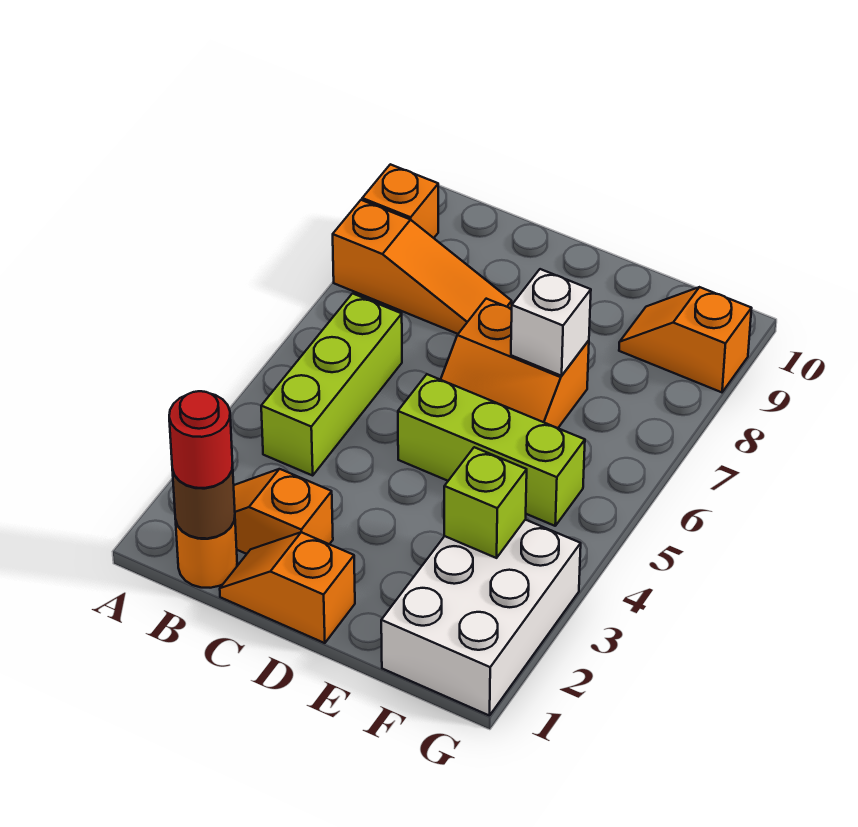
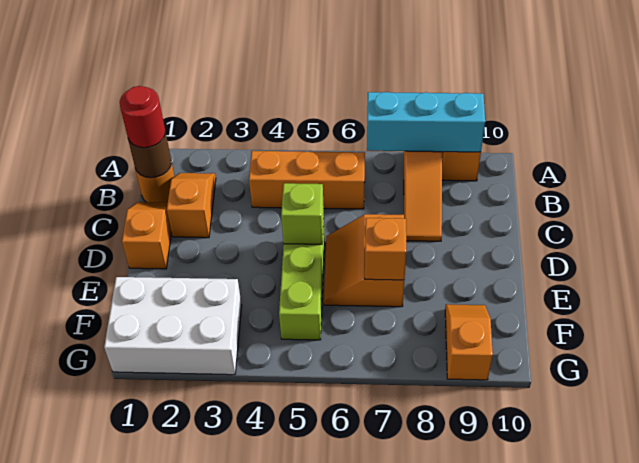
none -> cyan 1x3 brick [367,92,485,152]
lime 1x3 brick [261,294,402,475] -> orange 1x3 brick [249,151,365,209]
white 1x1 brick [511,269,591,376] -> orange 1x1 brick [365,218,406,280]
lime 1x1 brick [444,447,527,558] -> lime 1x1 brick moved to [281,183,324,244]

